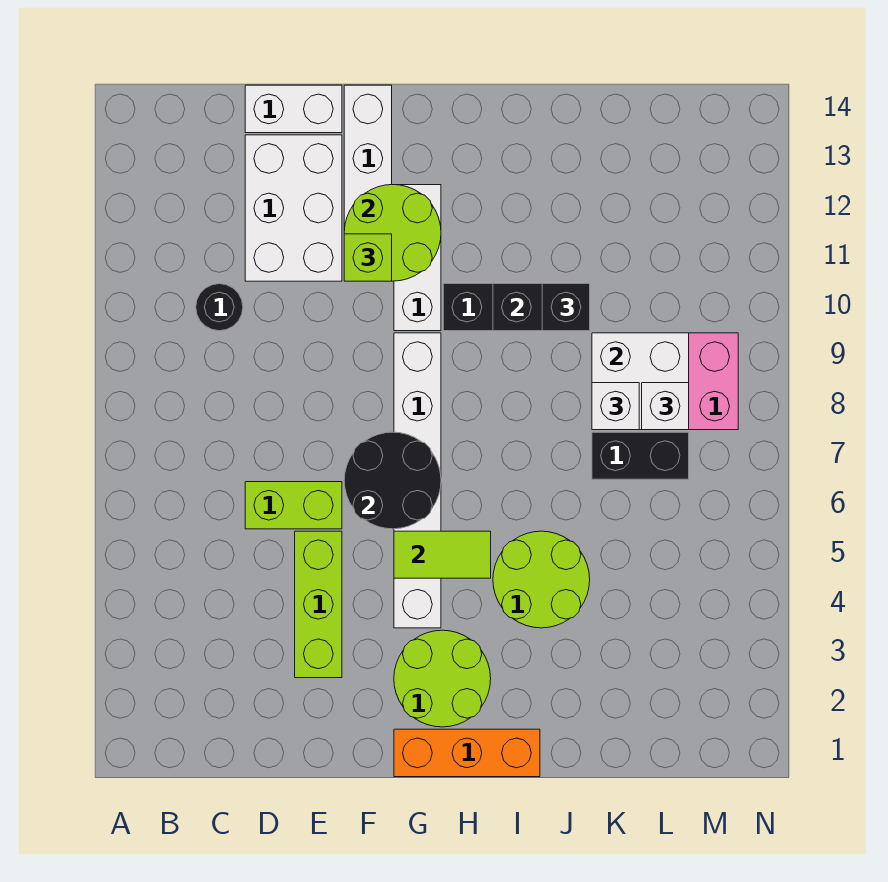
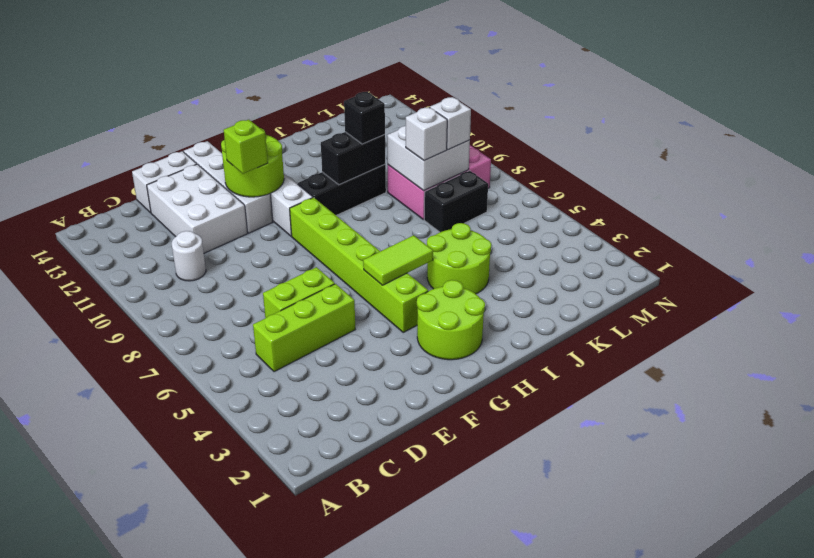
black 1x1 round brick [196,284,243,331] -> white 1x1 round brick [172,231,206,281]
lime 1x3 brick [295,531,342,678] -> lime 1x3 brick turned to [253,284,355,372]
black 2x2 round brick [344,432,441,529] -> none
orange 1x3 brick [394,729,540,777] -> none
white 1x6 brick [394,333,441,628] -> lime 1x6 brick [290,198,428,332]

